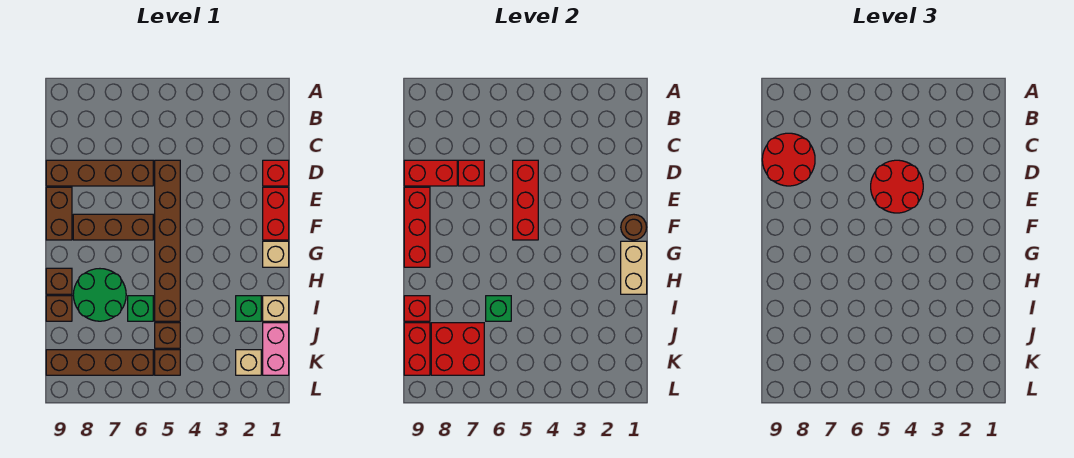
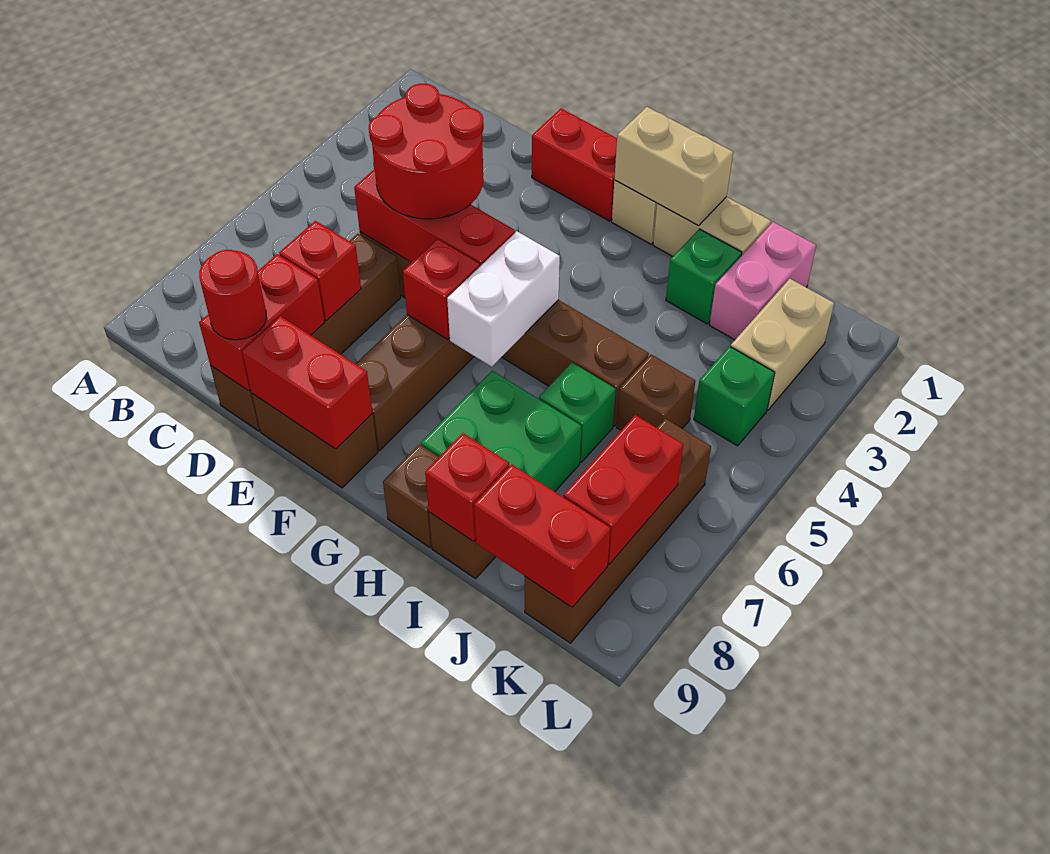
red 2x2 round brick [762,133,815,186] -> red 1x1 round brick [199,250,266,340]
red 1x1 brick [263,160,289,186] -> red 1x1 brick moved to [403,239,480,339]
red 1x3 brick [404,187,430,267] -> red 1x2 brick [242,316,372,449]
brown 1x1 round brick [621,214,647,240] -> none
none -> white 1x2 brick [447,231,560,367]
green 2x2 round brick [73,269,126,321] -> green 2x2 brick [421,370,582,492]
tan 1x1 brick [263,296,289,321] -> tan 1x2 brick [653,197,771,256]
green 1x1 brick [486,296,511,321] -> green 1x1 brick moved to [694,346,775,446]
pink 1x2 brick [263,323,289,375] -> pink 1x2 brick turned to [710,222,816,340]
red 2x2 brick [431,323,484,375] -> red 1x2 brick [563,415,683,564]
tan 1x1 brick [236,350,261,375] -> tan 1x2 brick [731,279,834,410]
brown 1x1 brick [155,350,180,375] -> none

